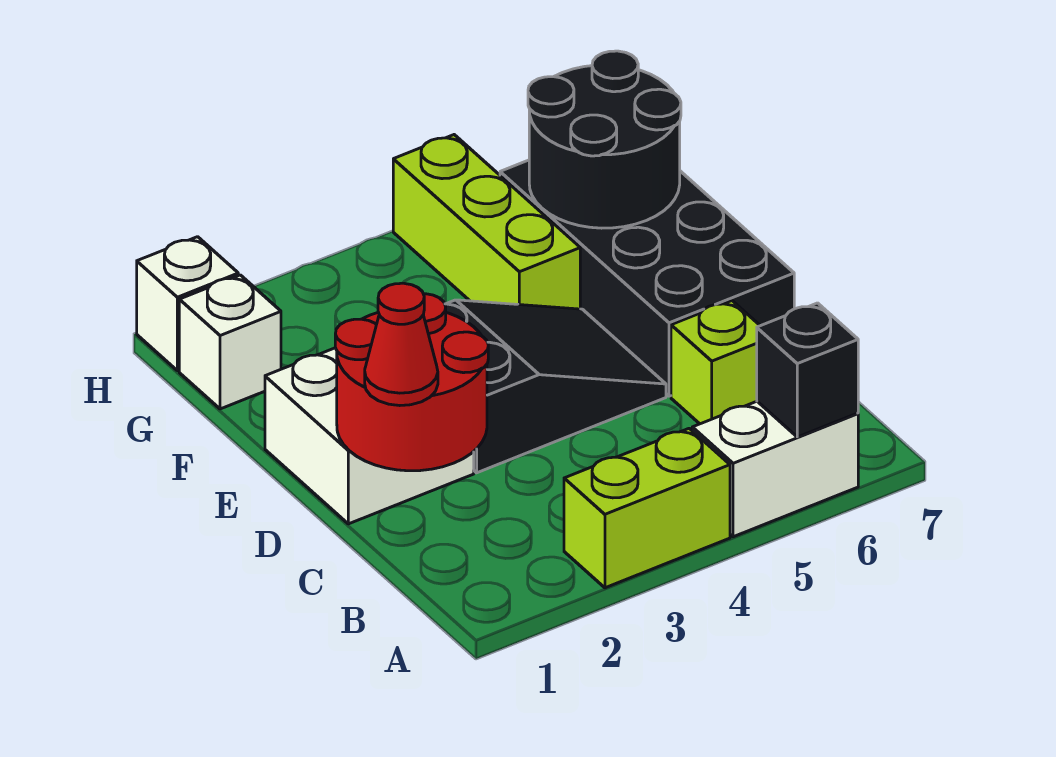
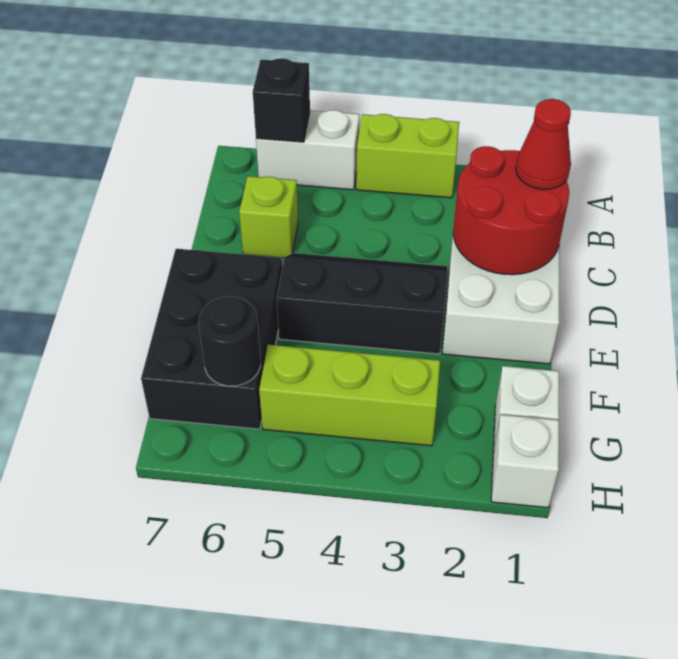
black 2x3 slope [445,300,666,473] -> black 2x3 slope turned to [277,253,447,354]
black 2x4 brick [500,160,794,396] -> black 2x3 brick [141,249,282,429]
lime 1x3 brick [393,135,580,309] -> lime 1x3 brick turned to [259,345,440,446]
black 2x2 round brick [528,51,681,228] -> black 1x1 round brick [198,297,261,386]

